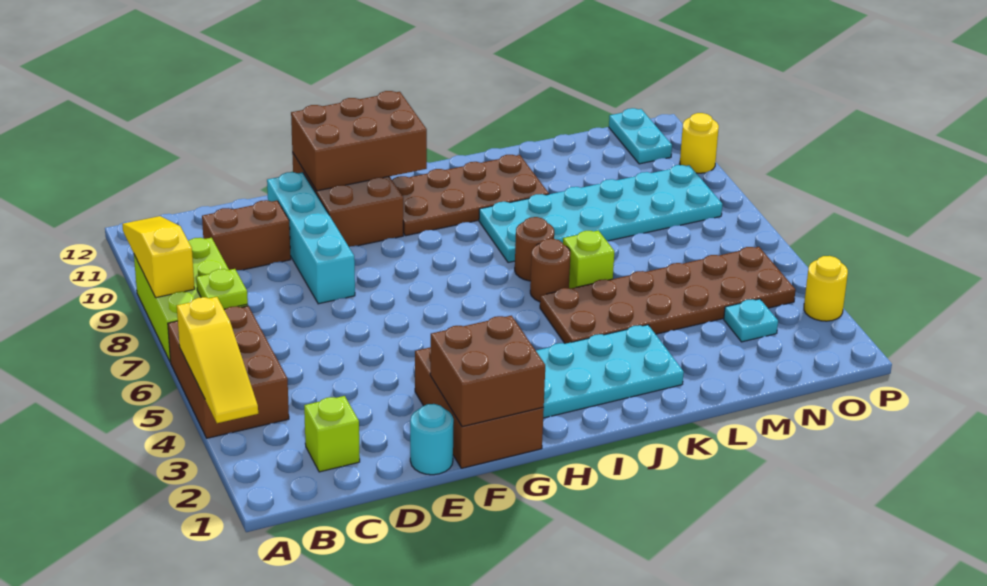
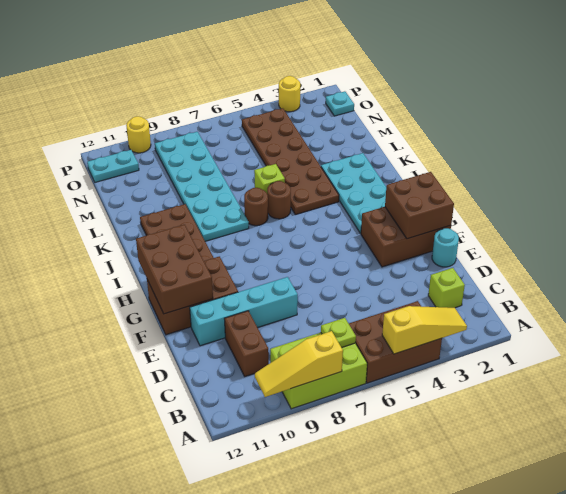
cyan 1x1 plate [724,299,778,342] -> cyan 1x1 plate moved to [326,91,354,116]

